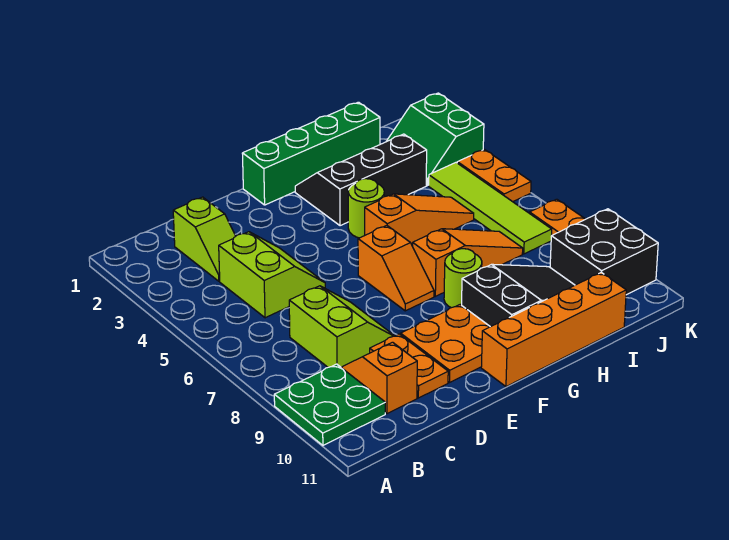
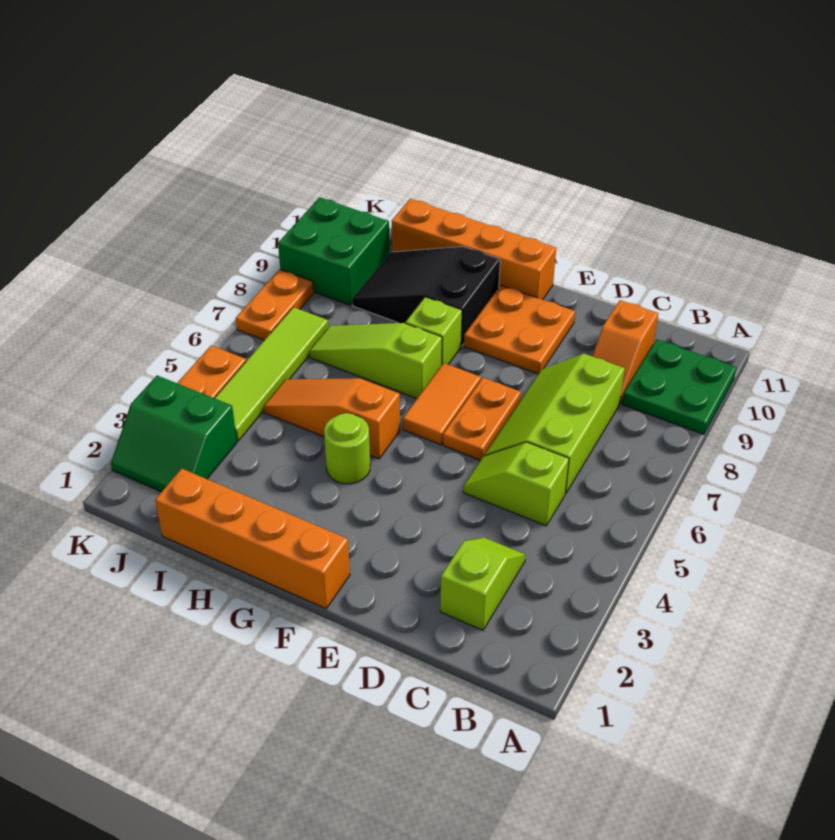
lime 2x2 slope [219,232,325,318] -> lime 1x2 slope [463,442,569,526]
lime 2x2 slope [289,286,394,367] -> lime 2x3 slope [484,354,625,494]
orange 1x2 plate [370,334,448,398] -> orange 1x2 plate moved to [443,378,521,460]
green 1x4 brick [242,102,380,205] -> orange 1x4 brick [155,469,350,609]
orange 1x2 slope [358,226,434,311] -> orange 1x2 tile [403,363,481,445]
black 2x3 slope [295,134,427,226] -> none
orange 1x3 slope [413,229,523,296] -> lime 1x3 slope [309,323,442,398]
lime 1x1 round brick [444,249,482,308] -> lime 1x1 brick [406,297,462,364]
green 2x2 slope [386,93,484,185] -> green 2x2 slope turned to [111,376,237,492]
black 2x2 brick [550,209,658,295] -> green 2x2 brick [278,197,389,305]

